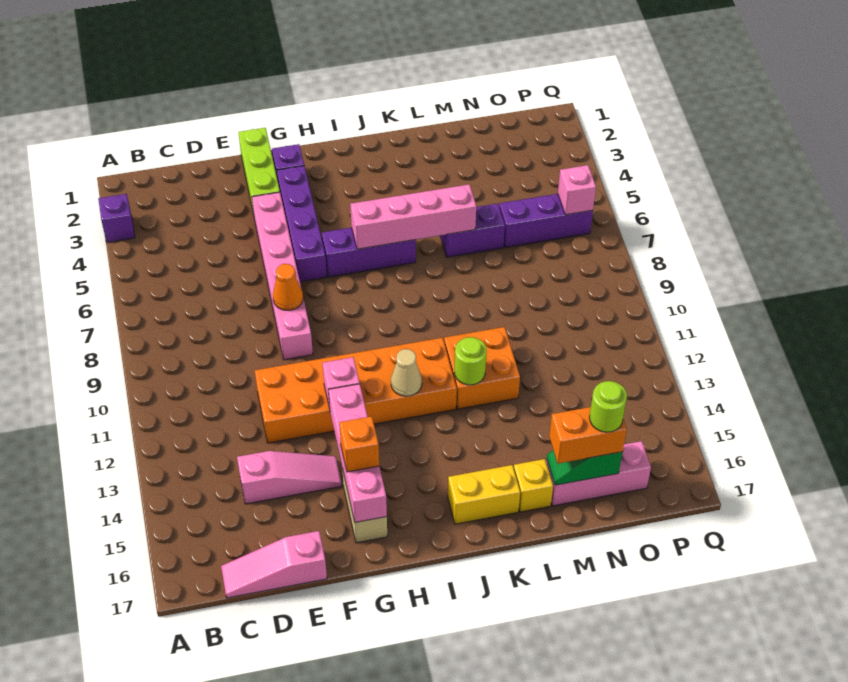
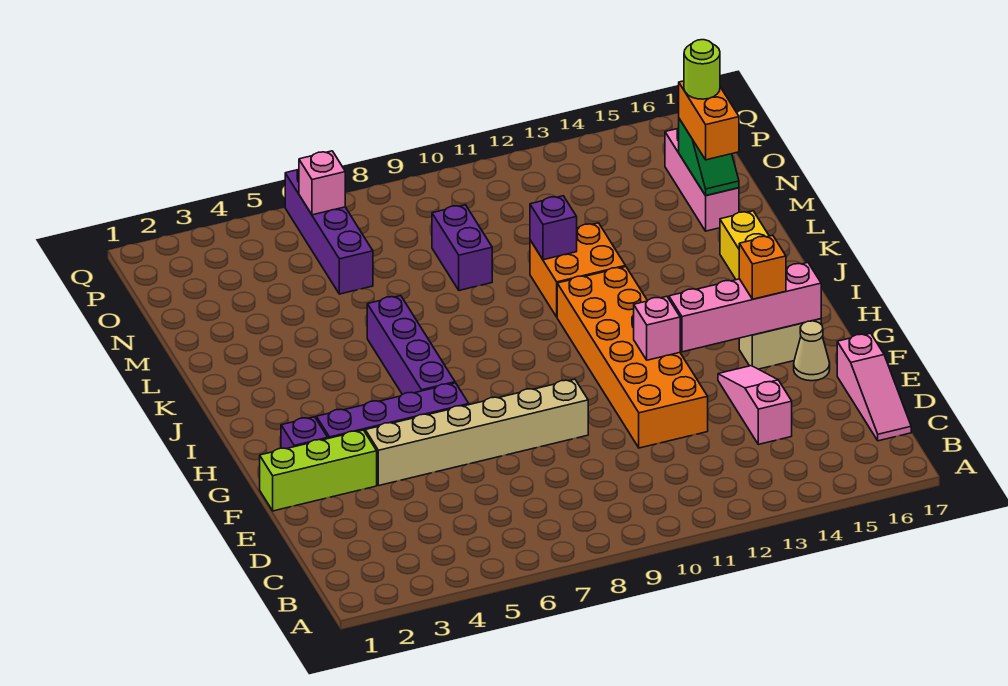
purple 1x1 brick [98,194,135,242] -> purple 1x1 brick moved to [530,196,577,260]
pink 1x6 brick [252,192,313,360] -> tan 1x6 brick [365,379,588,486]
orange 1x1 cone [273,264,303,310] -> none
purple 1x3 brick [322,227,416,277] -> purple 1x4 brick [367,296,455,394]
pink 1x4 brick [351,184,476,249] -> none
tan 1x1 cone [391,349,422,396] -> tan 1x1 cone moved to [794,321,830,381]
lime 1x1 round brick [455,337,487,385] -> none
purple 1x2 brick [440,204,505,257] -> purple 1x2 brick moved to [432,205,492,290]
yellow 1x1 brick [514,459,553,512] -> none
purple 1x3 brick [499,194,593,248] -> purple 1x4 brick [285,170,373,294]

